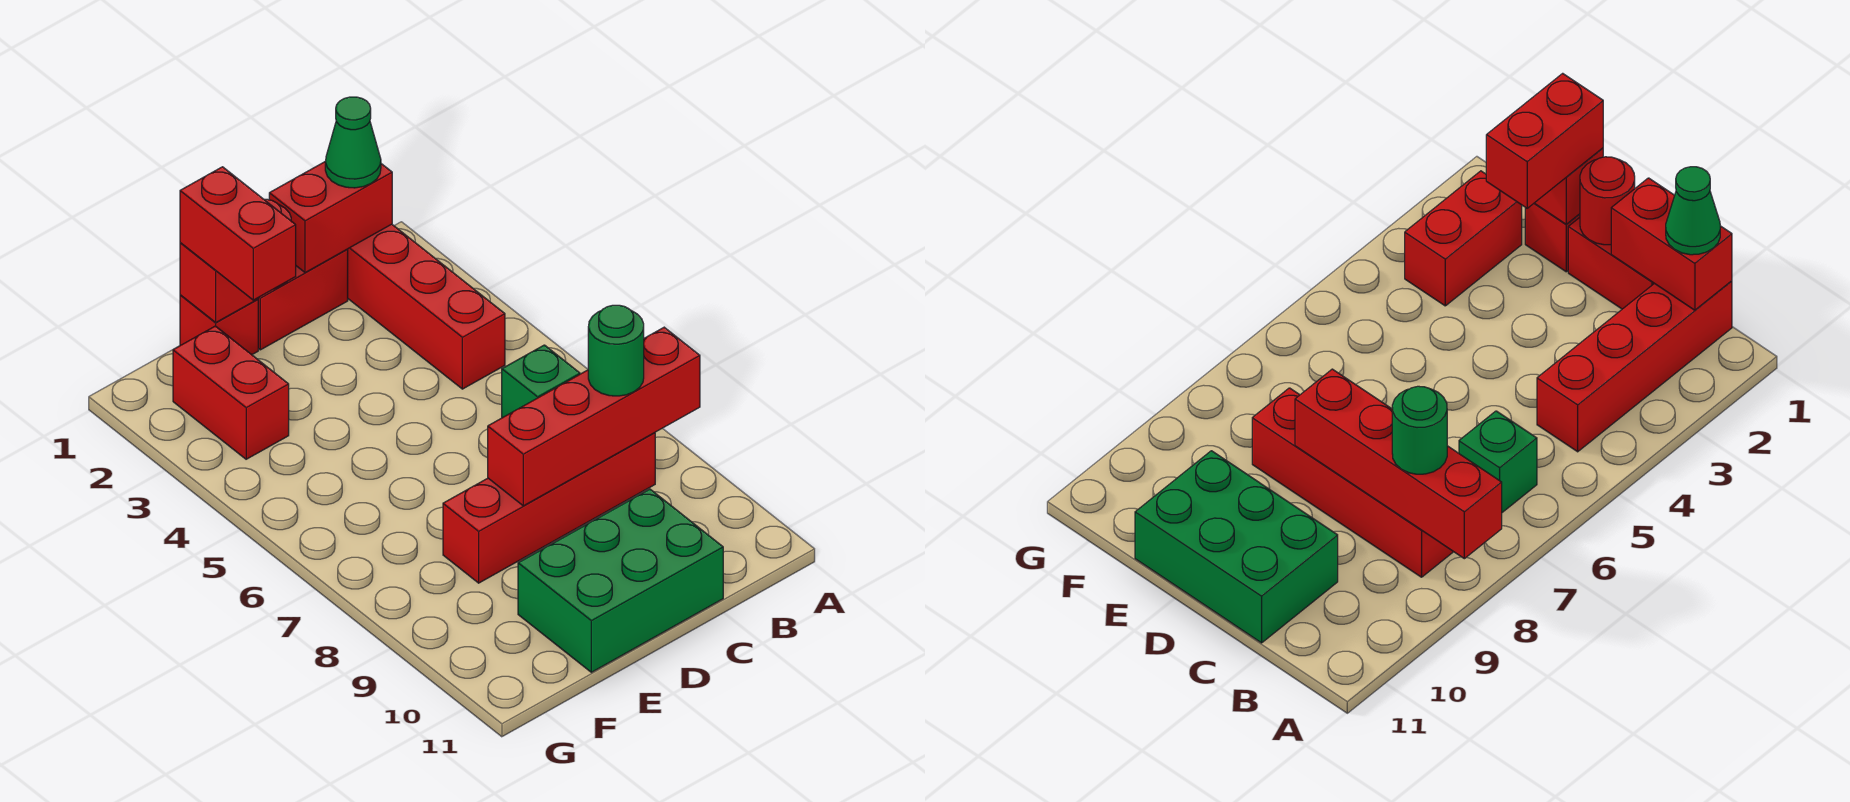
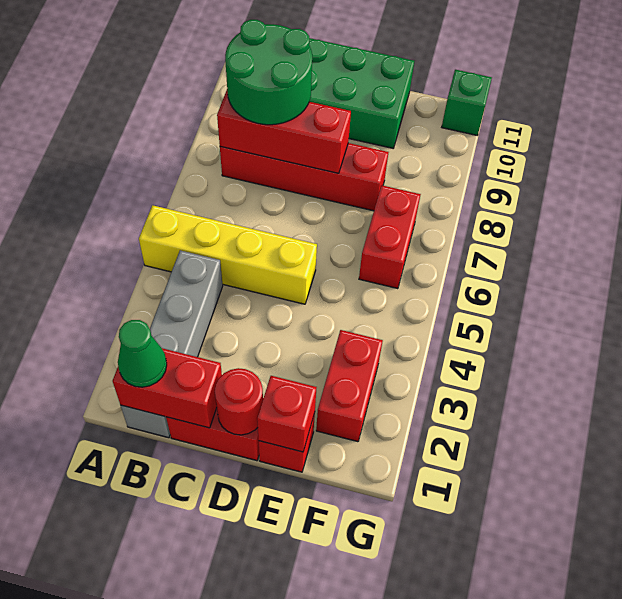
none -> yellow 1x4 brick [139,205,317,304]
red 1x4 brick [488,327,700,506] -> red 1x3 brick [217,91,351,173]
red 1x4 brick [347,224,505,389] -> grey 1x4 brick [121,250,223,438]
green 1x1 brick [502,345,580,418] -> green 1x1 brick moved to [442,70,492,135]
green 1x1 round brick [588,305,644,396] -> green 2x2 round brick [225,20,312,125]
red 1x2 brick [180,167,296,300] -> red 1x2 brick moved to [359,185,421,289]

